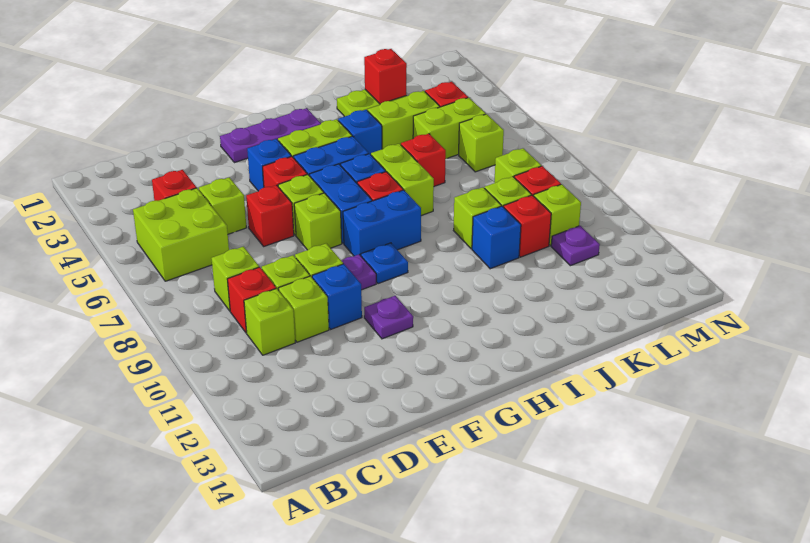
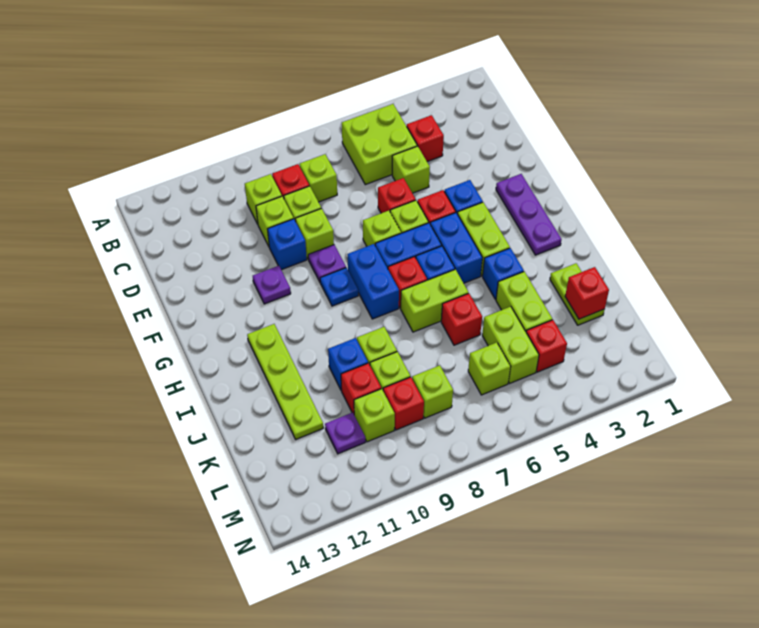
none -> lime 1x4 plate [247,324,323,439]

